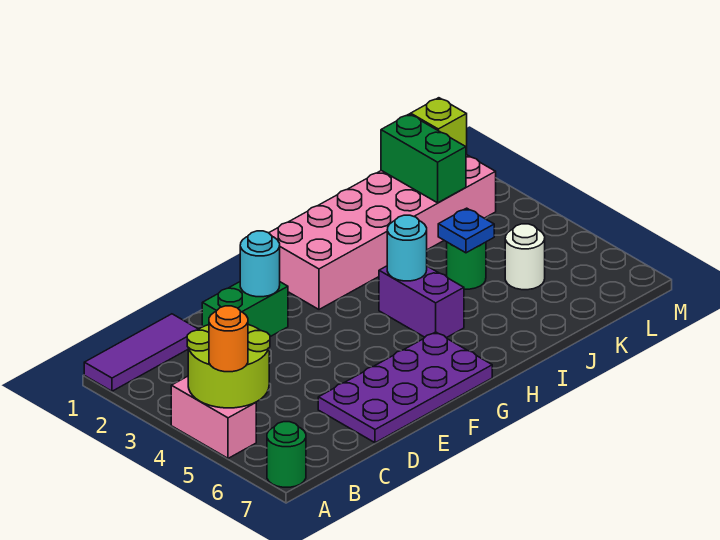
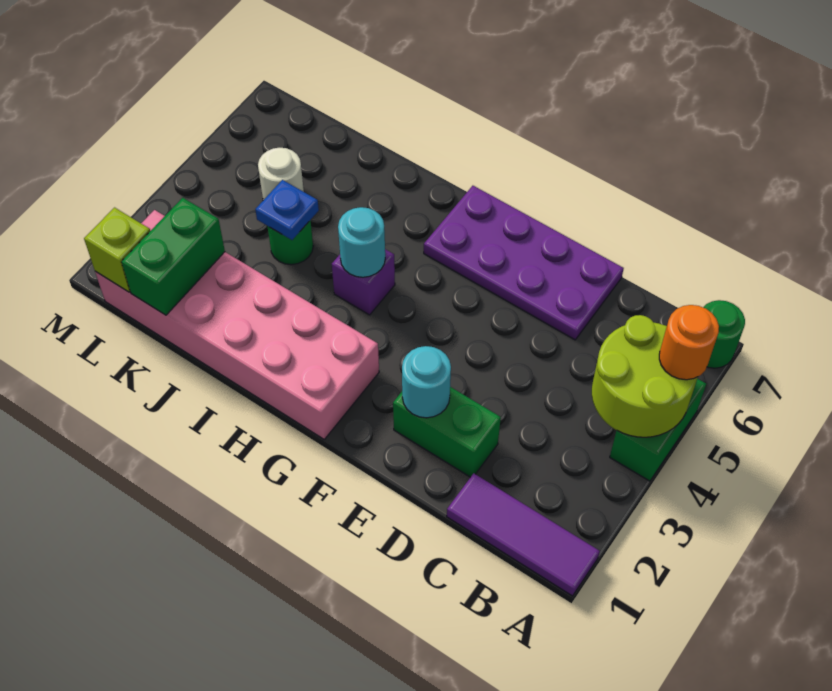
pink 1x2 brick [171,376,256,458] -> green 1x2 brick [610,379,706,481]
purple 1x2 brick [379,266,464,338] -> purple 1x1 brick [332,249,395,315]

